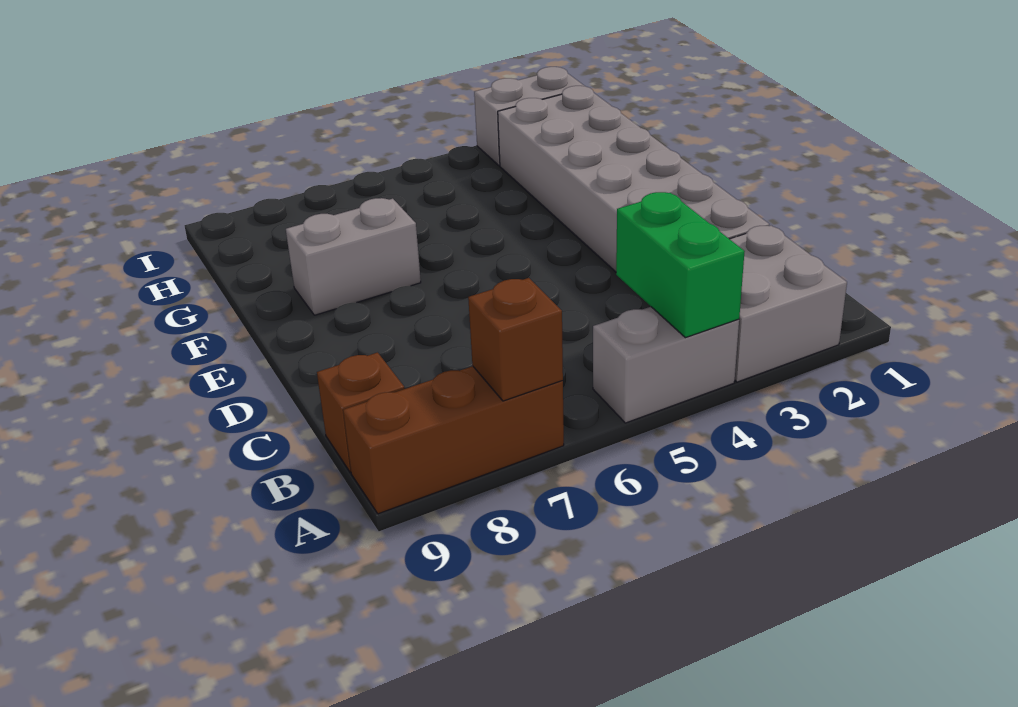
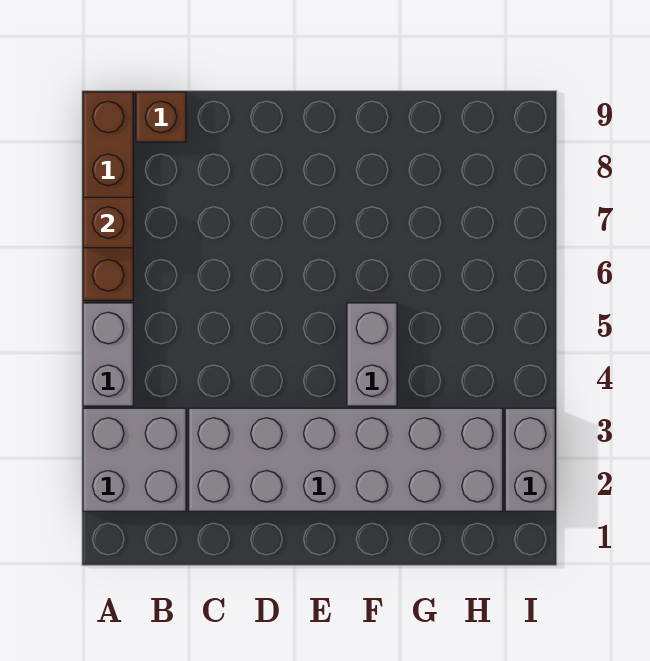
green 1x2 brick [616,192,745,338] -> none
brown 1x3 brick [343,366,564,514] -> brown 1x4 brick [83,92,133,300]
grey 1x2 brick [286,198,421,315] -> grey 1x2 brick moved to [347,303,397,406]

